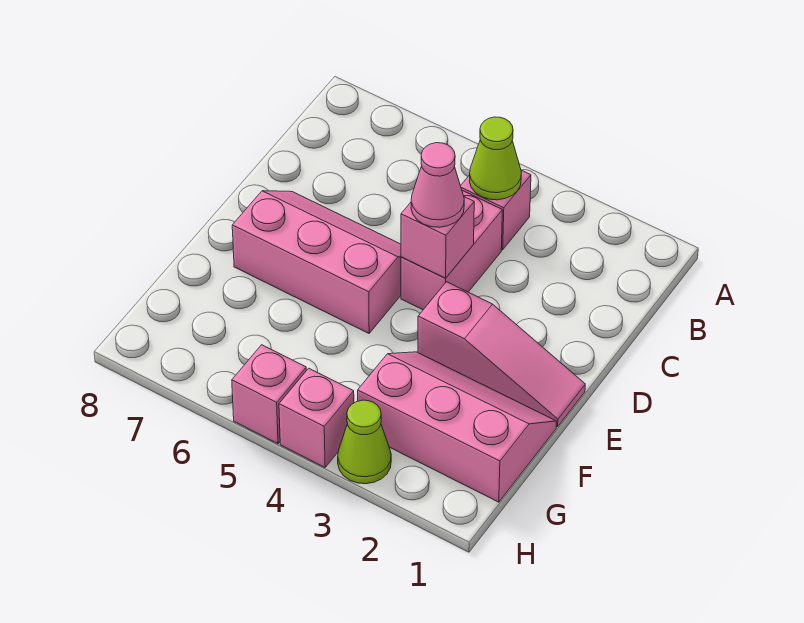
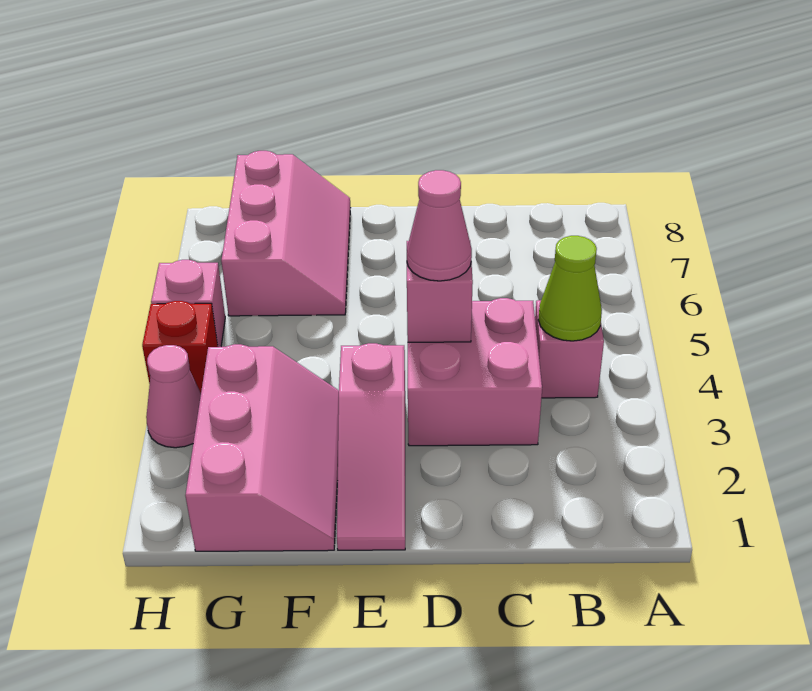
pink 1x2 brick [401,190,502,310] -> pink 2x2 brick [408,298,542,446]
pink 2x3 slope [232,191,401,333] -> pink 2x3 slope moved to [221,151,350,316]
lime 1x1 cone [338,400,391,484] -> pink 1x1 cone [146,345,201,448]
pink 1x1 brick [279,368,354,467] -> red 1x1 brick [142,301,218,393]

